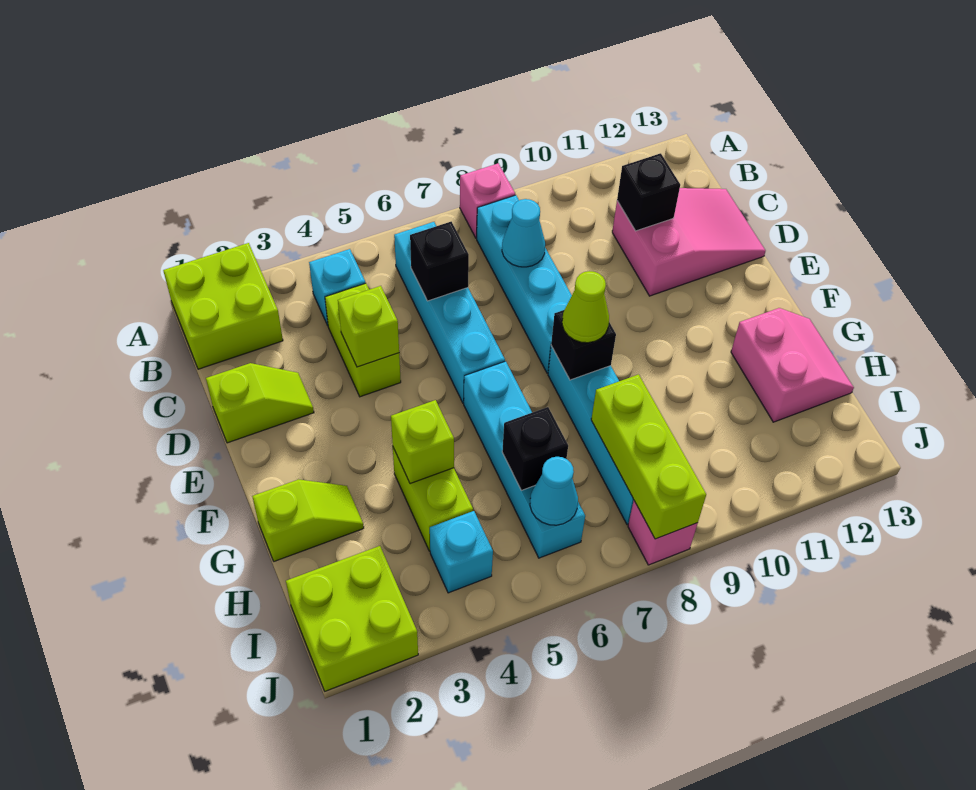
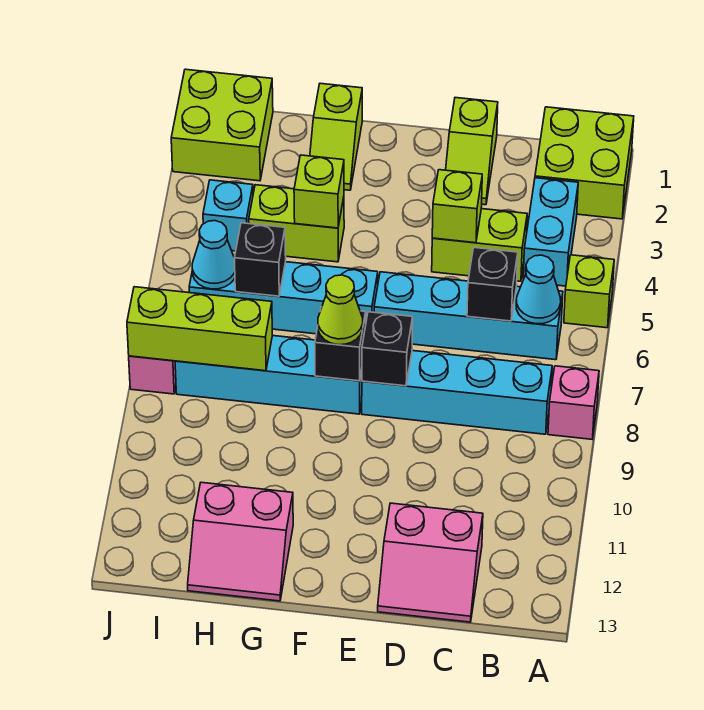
none -> lime 1x1 brick [564,255,614,328]
cyan 1x1 brick [309,249,365,325] -> cyan 1x2 brick [523,178,578,286]
cyan 1x1 cone [502,199,545,267] -> cyan 1x1 cone moved to [516,255,561,324]
pink 2x3 slope [612,188,765,296] -> pink 2x2 slope [378,503,483,622]
black 1x1 brick [617,153,680,231] -> black 1x1 brick moved to [362,312,413,386]

